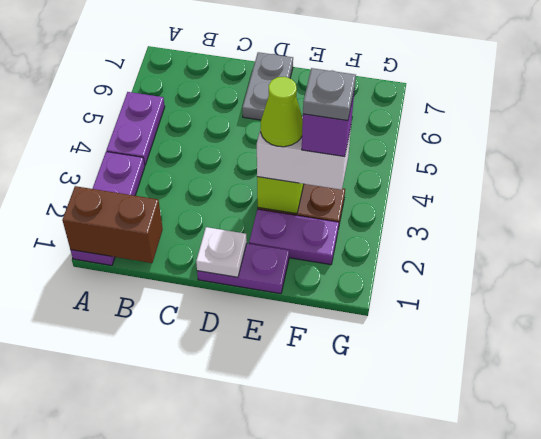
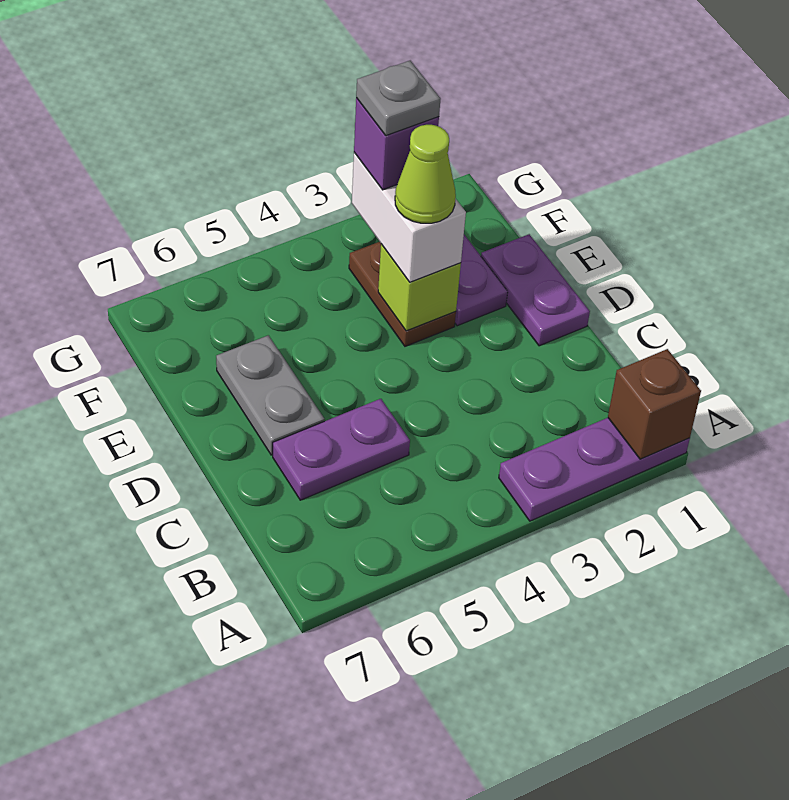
brown 1x2 brick [62,186,163,263] -> brown 1x1 brick [608,349,701,459]
purple 1x2 plate [106,92,165,165] -> purple 1x2 plate moved to [273,399,410,500]
white 1x1 plate [196,227,247,277] -> none
grey 1x2 plate [242,52,293,120] -> grey 1x2 plate turned to [216,335,325,455]

